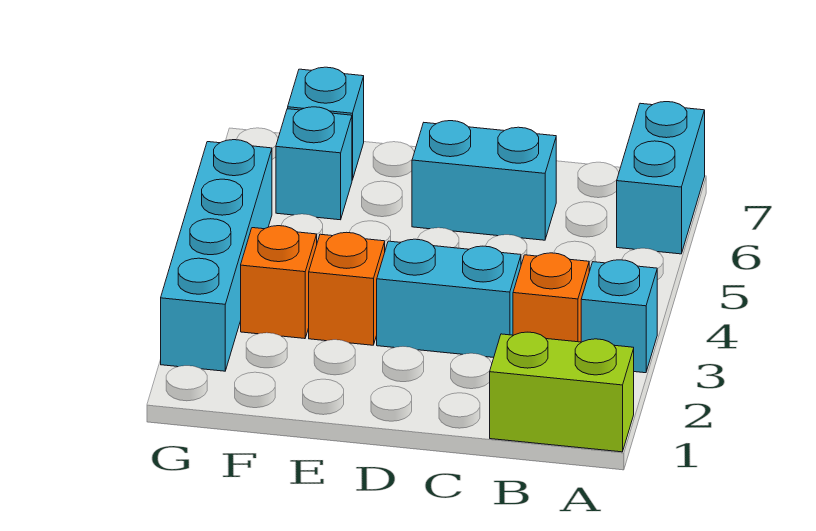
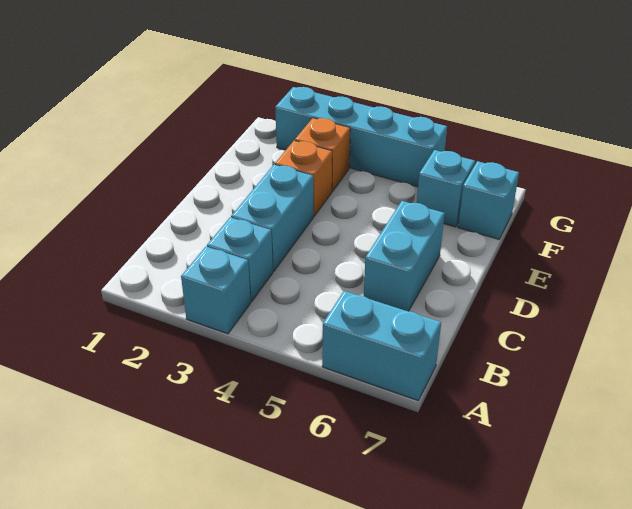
lime 1x2 brick [490,332,634,452] -> none
orange 1x1 brick [513,253,589,342] -> cyan 1x1 brick [207,217,273,301]

